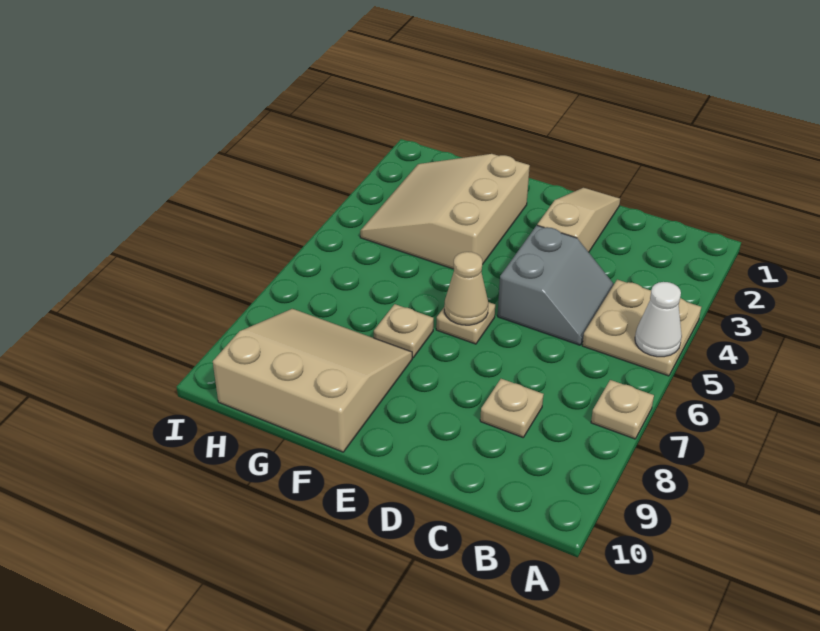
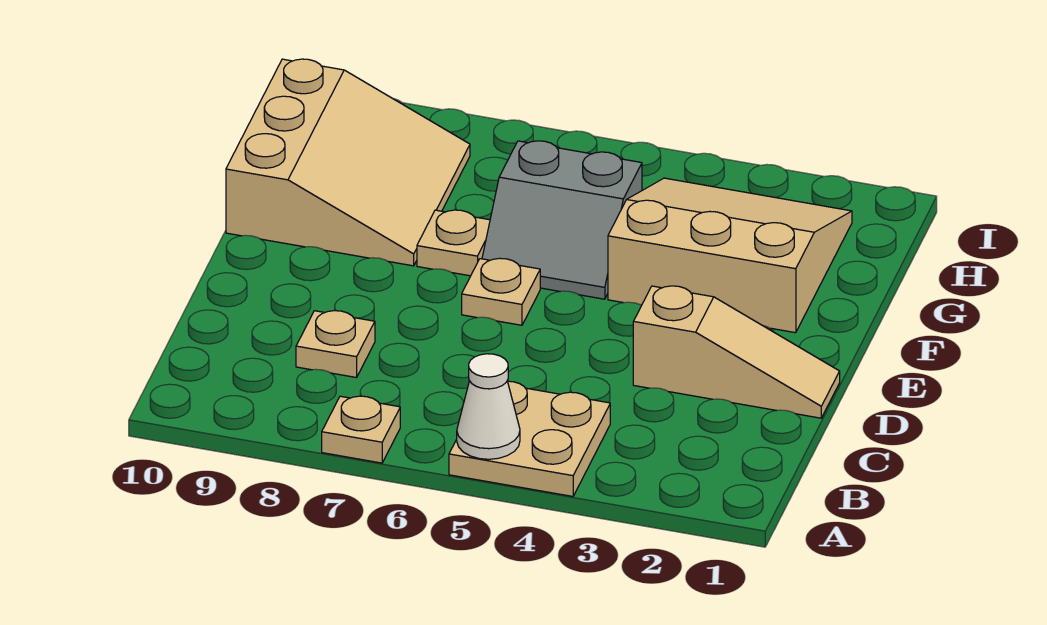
grey 2x2 slope [498,225,614,345] -> grey 2x2 slope moved to [482,141,642,299]
tan 1x1 cone [444,252,488,325] -> none

